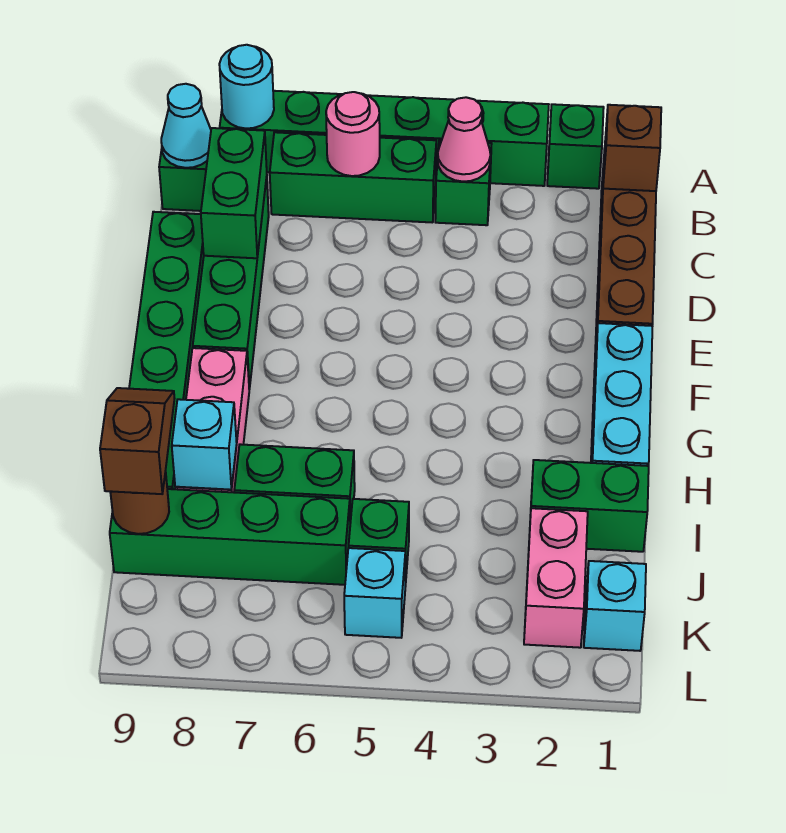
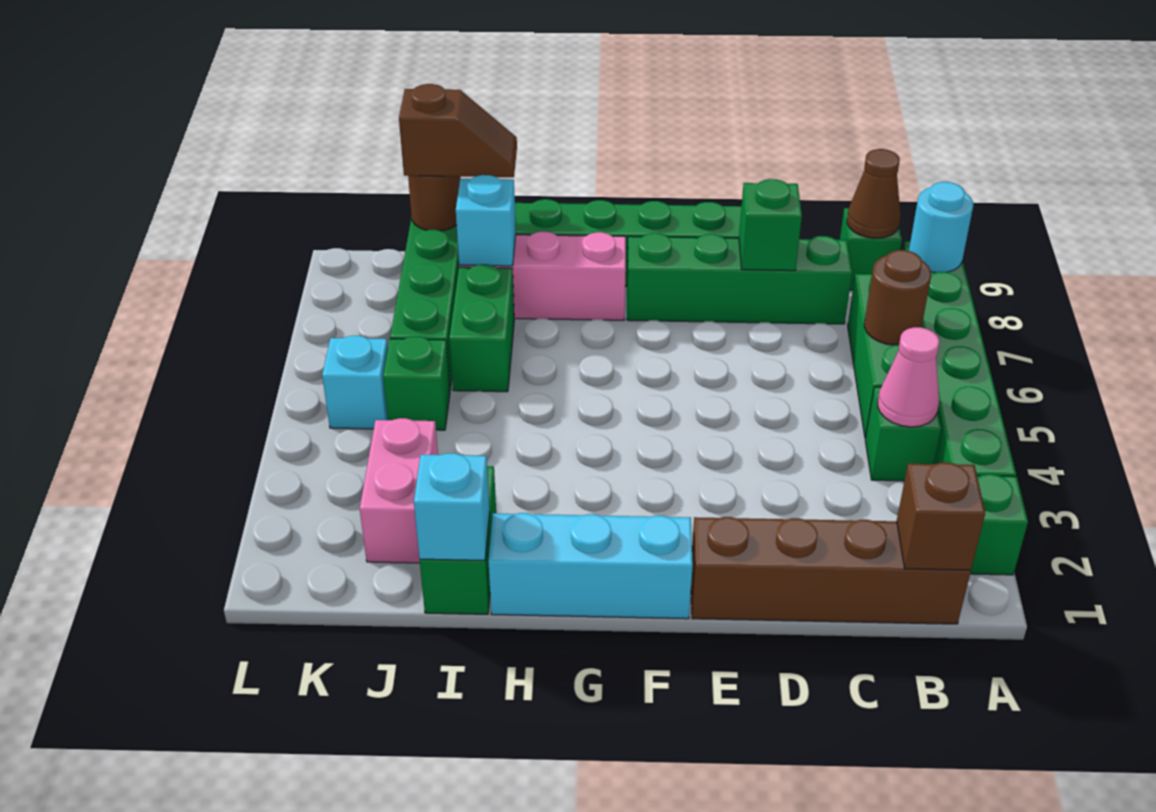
pink 1x1 round brick [326,92,380,176] -> brown 1x1 round brick [864,250,931,345]
cyan 1x1 cone [161,84,211,168] -> brown 1x1 cone [847,149,900,238]
green 1x2 brick [201,128,267,258] -> green 1x1 brick [739,179,802,271]
pink 1x2 brick [524,508,588,648] -> pink 1x2 brick turned to [360,418,438,563]
cyan 1x1 brick [584,561,646,651] -> cyan 1x1 brick moved to [414,453,490,561]

